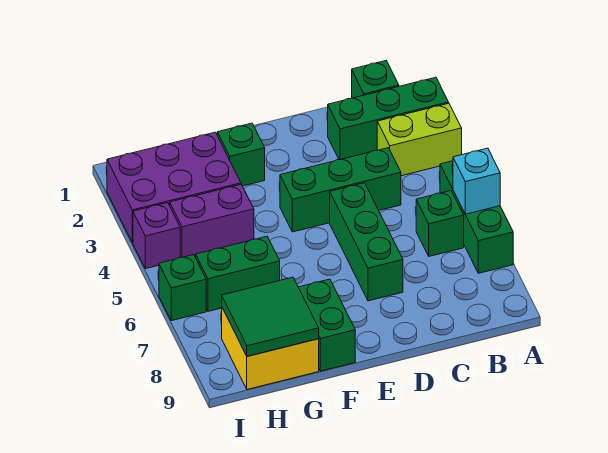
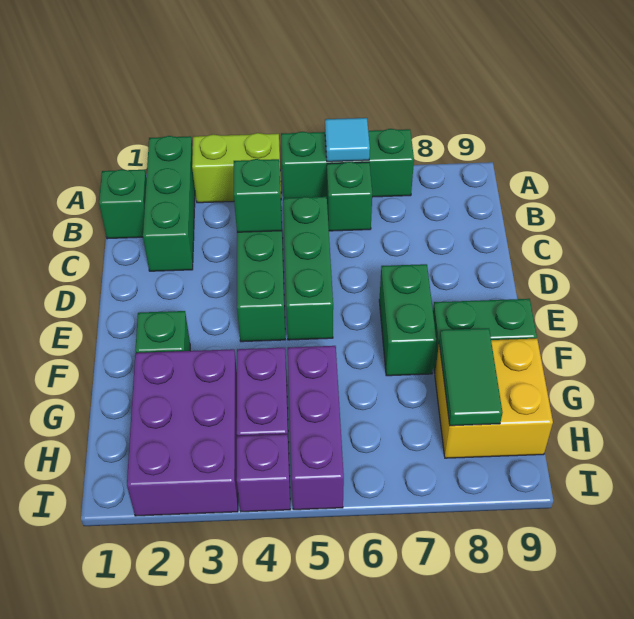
lime 1x2 brick [377,103,462,176] -> lime 1x2 brick turned to [192,133,281,203]
cyan 1x1 brick [453,148,500,214] -> cyan 1x1 tile [325,118,370,162]
green 1x3 brick [330,183,403,301] -> green 1x3 brick turned to [283,197,333,340]
none -> purple 1x3 brick [288,346,344,510]
green 1x2 brick [196,236,280,311] -> green 1x2 brick moved to [379,264,436,376]
green 2x2 tile [222,277,319,356] -> green 1x2 tile [439,328,503,426]
green 1x1 brick [159,255,206,321] -> green 1x1 brick moved to [234,159,282,232]

